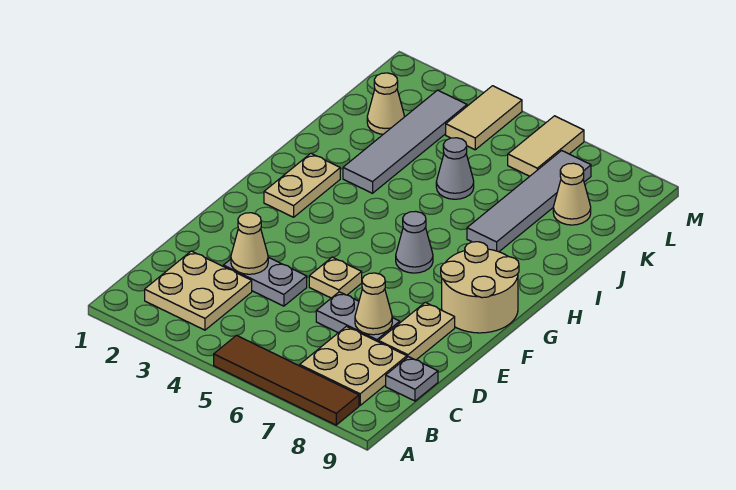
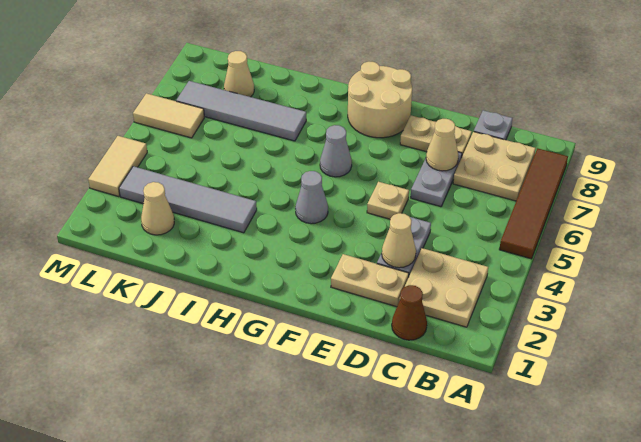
none -> brown 1x1 cone [392,285,427,340]
tan 1x2 plate [264,153,340,217] -> tan 1x2 plate moved to [331,254,409,307]
grey 1x1 cone [436,138,474,199] -> grey 1x1 cone moved to [295,171,328,224]
tan 1x2 tile [446,86,522,150] -> tan 1x2 tile turned to [88,136,147,196]

